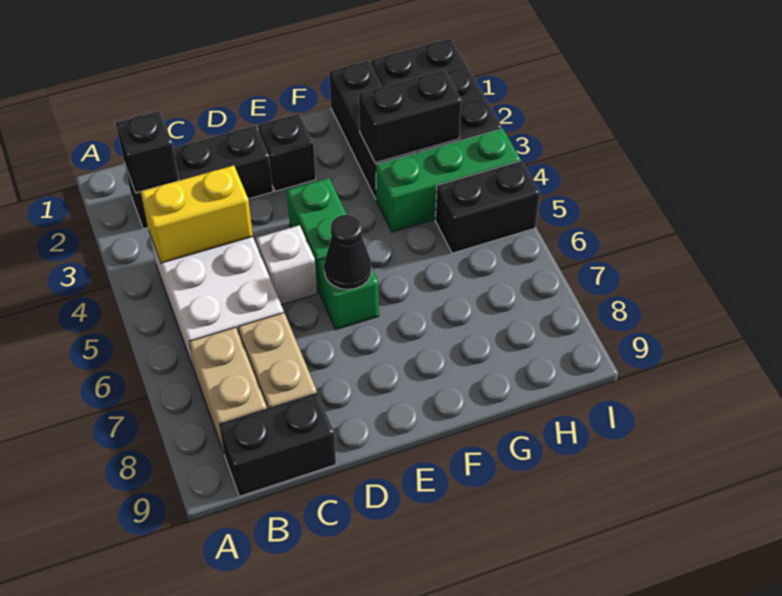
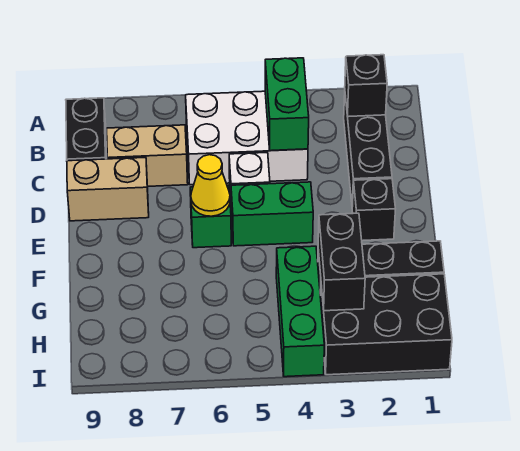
yellow 1x2 brick [140,166,253,263] -> green 1x2 brick [265,58,309,151]
tan 1x2 brick [189,327,267,452] -> tan 1x2 brick moved to [67,157,149,221]
black 1x1 cone [324,215,372,290] -> yellow 1x1 cone [191,155,230,216]
black 1x2 brick [435,161,540,253] -> none

